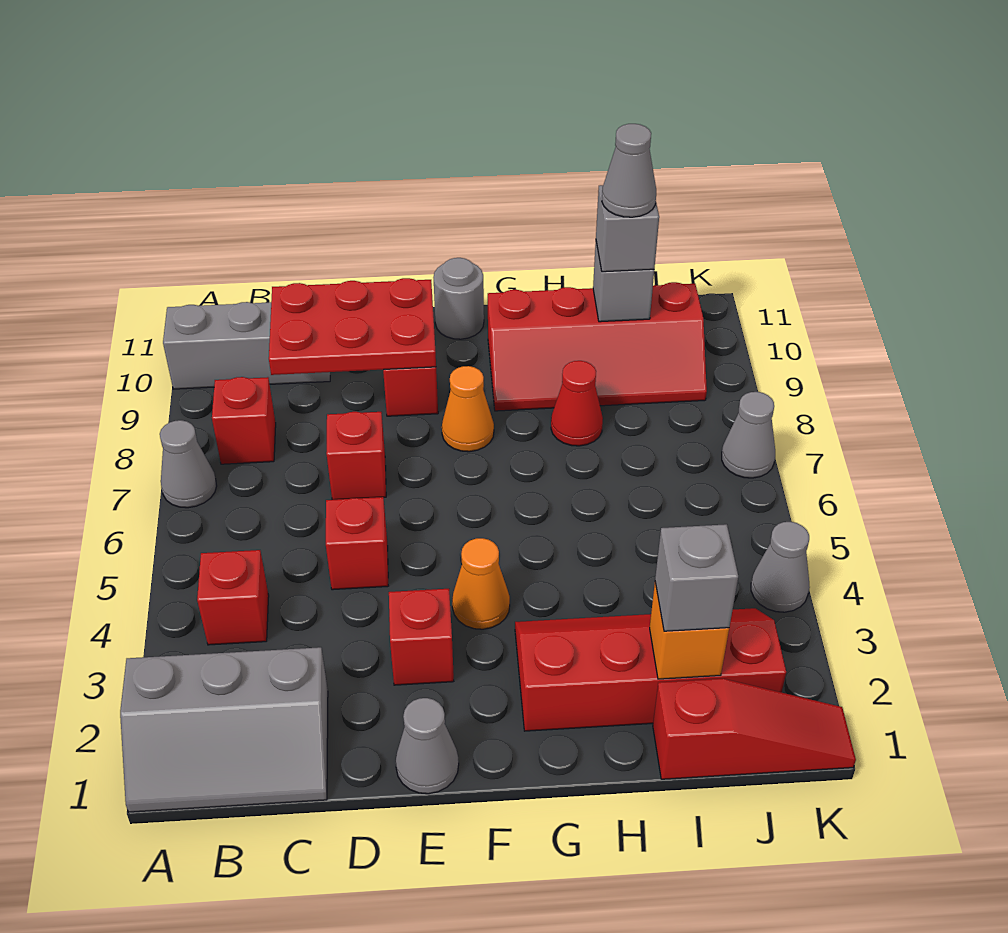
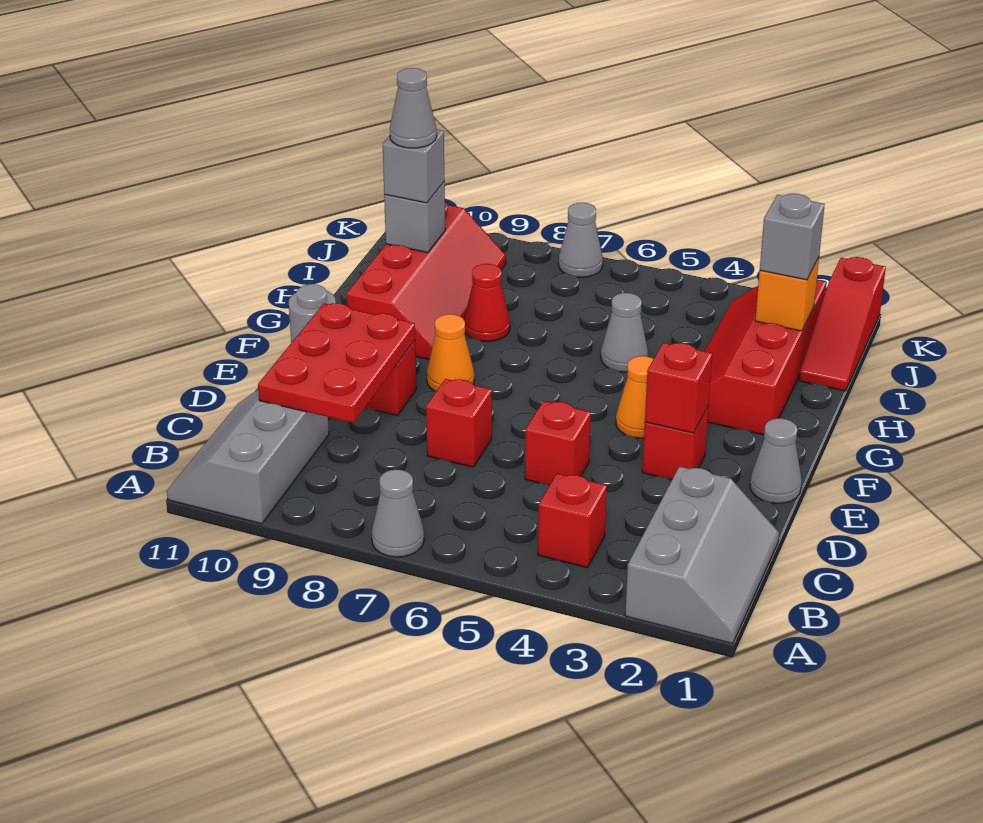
red 1x1 brick [212,377,276,464] -> red 1x1 brick moved to [645,343,712,433]
red 1x3 slope [653,679,856,779] -> red 1x3 slope turned to [799,257,886,391]
grey 1x1 cone [751,522,810,612] -> grey 1x1 cone moved to [601,293,648,372]

